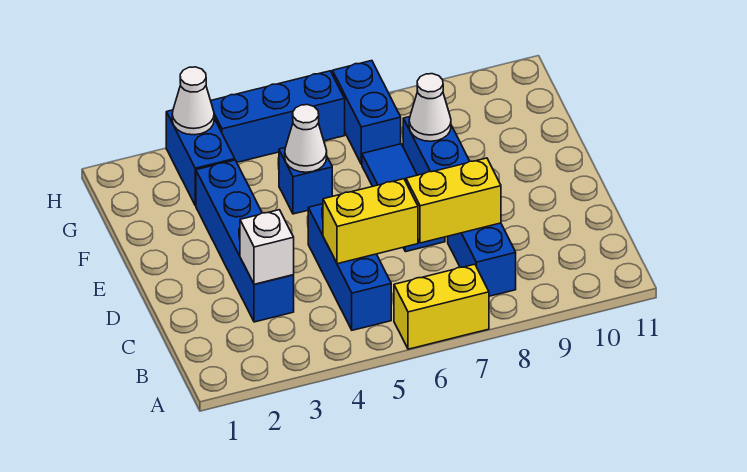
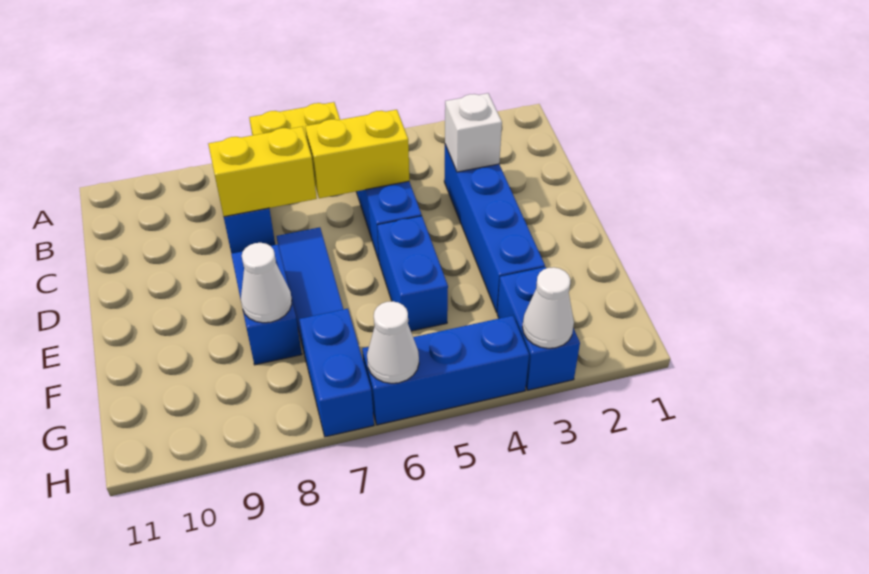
blue 1x1 brick [279,148,332,214] -> blue 1x2 brick [377,216,448,331]
white 1x1 cone [285,105,327,172] -> white 1x1 cone moved to [367,301,419,383]

